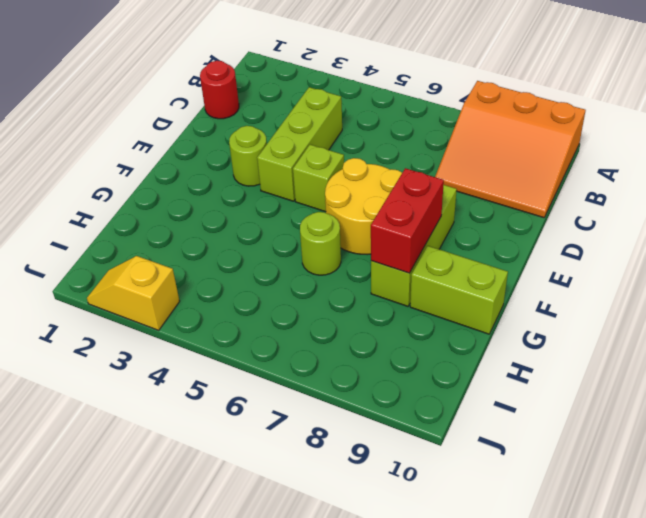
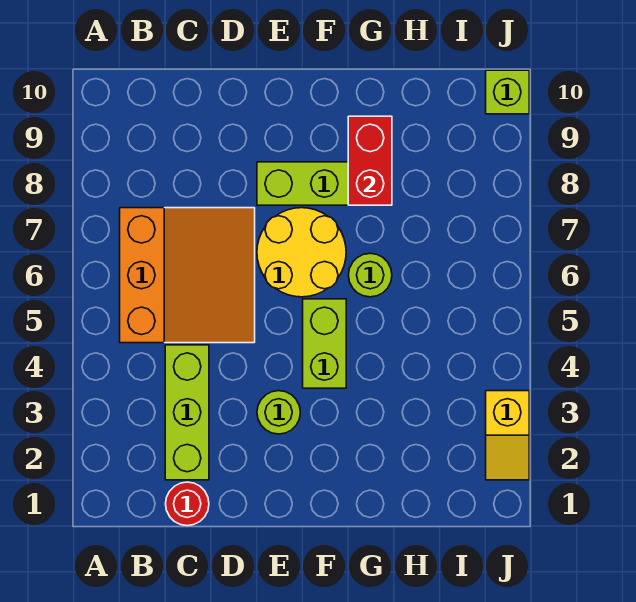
orange 3x3 slope [435,81,586,218] -> orange 3x3 slope moved to [120,208,255,343]
lime 1x3 brick [257,87,342,201] -> lime 1x3 brick turned to [165,345,209,480]
lime 1x1 brick [293,145,344,212] -> lime 1x1 brick moved to [486,70,529,114]
red 1x2 brick [371,168,444,273] -> red 1x2 brick turned to [348,116,392,205]
lime 1x2 brick [410,246,508,334] -> lime 1x2 brick moved to [303,299,346,388]

